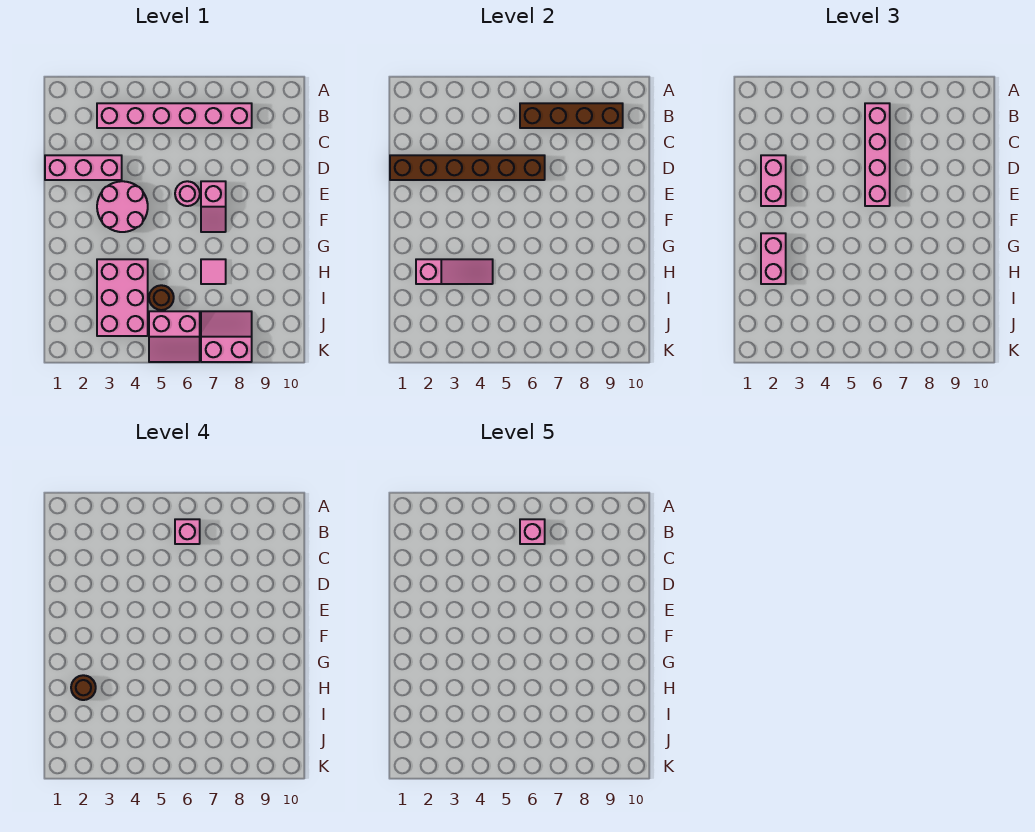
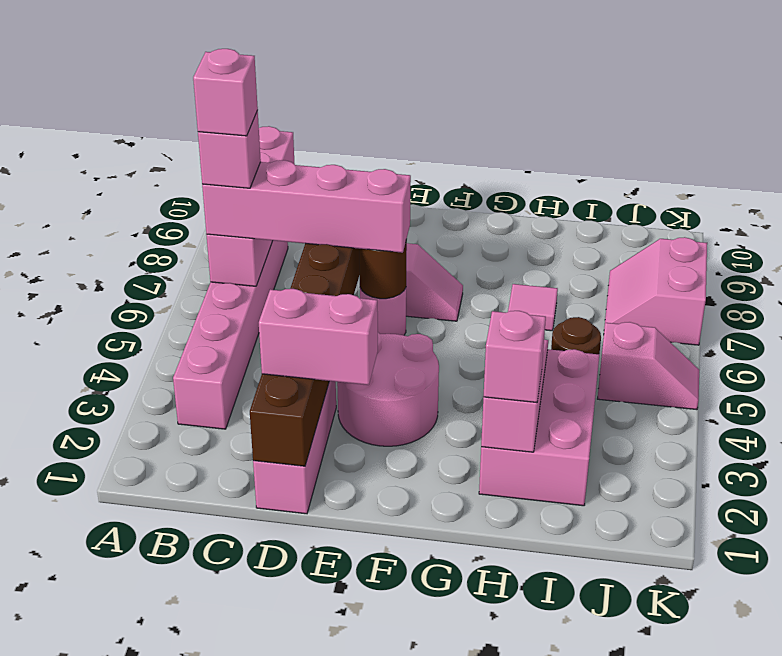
brown 1x4 brick [520,103,623,128] -> pink 1x4 brick [207,126,295,286]
pink 1x2 brick [761,233,786,284] -> pink 1x1 brick [483,311,546,403]
brown 1x1 round brick [71,675,96,700] -> brown 1x1 round brick moved to [359,239,407,299]
pink 2x3 brick [97,259,148,336] -> pink 2x3 brick turned to [479,349,599,506]
pink 2x2 slope [149,311,200,362] -> pink 1x2 slope [598,322,699,410]

